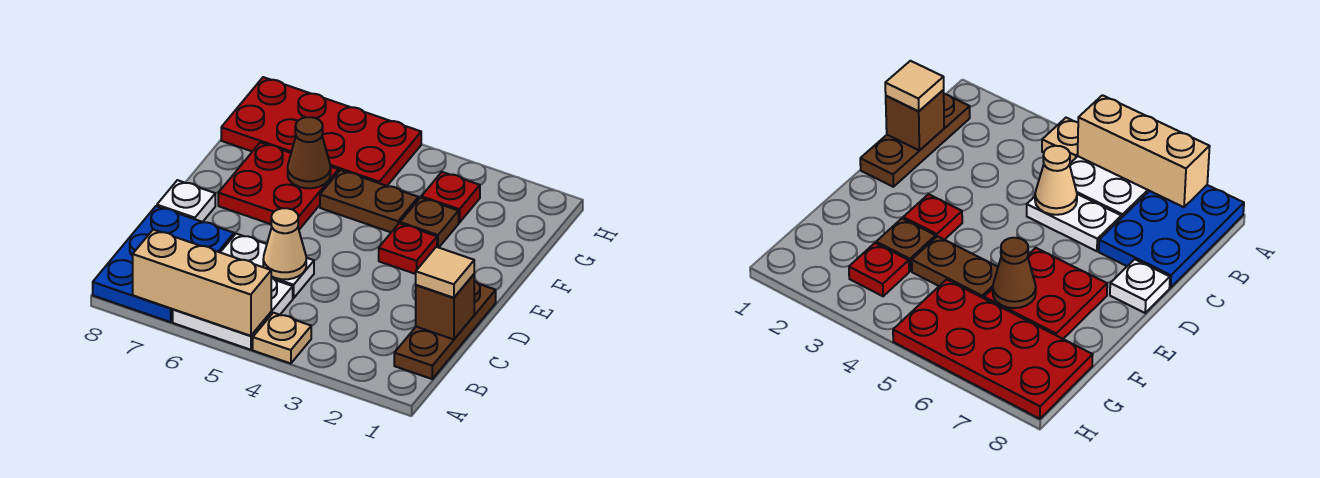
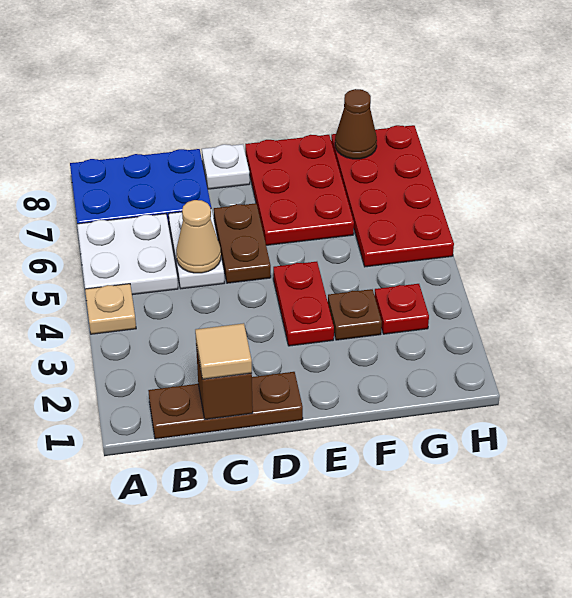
tan 1x3 brick [133,229,272,336] -> none
red 1x1 plate [379,223,437,274] -> red 1x2 plate [273,262,334,346]
red 2x2 plate [218,142,338,229] -> red 2x3 plate [245,135,354,245]
brown 1x2 plate [320,170,418,232] -> brown 1x2 plate moved to [214,203,271,283]
brown 1x1 cone [288,117,331,188] -> brown 1x1 cone moved to [335,89,377,159]

